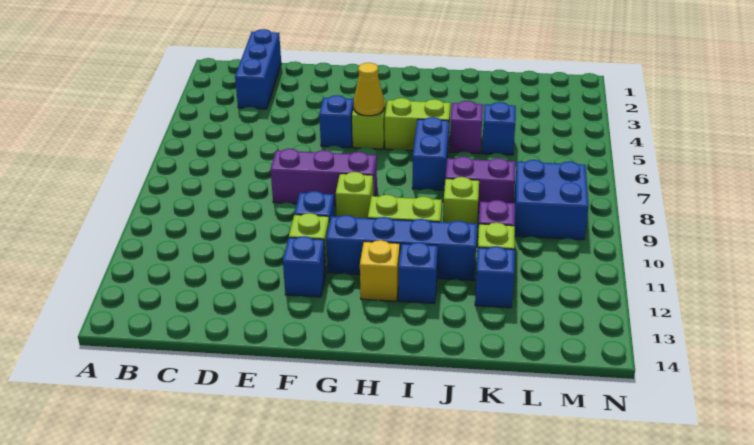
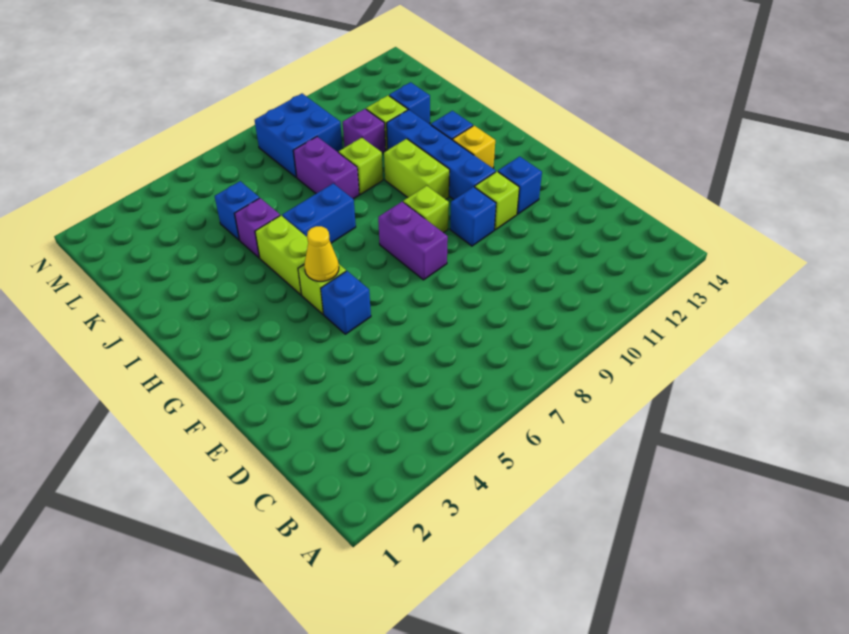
blue 1x3 brick [235,29,281,109] -> none
purple 1x3 brick [270,149,377,206] -> purple 1x2 brick [378,202,448,280]

